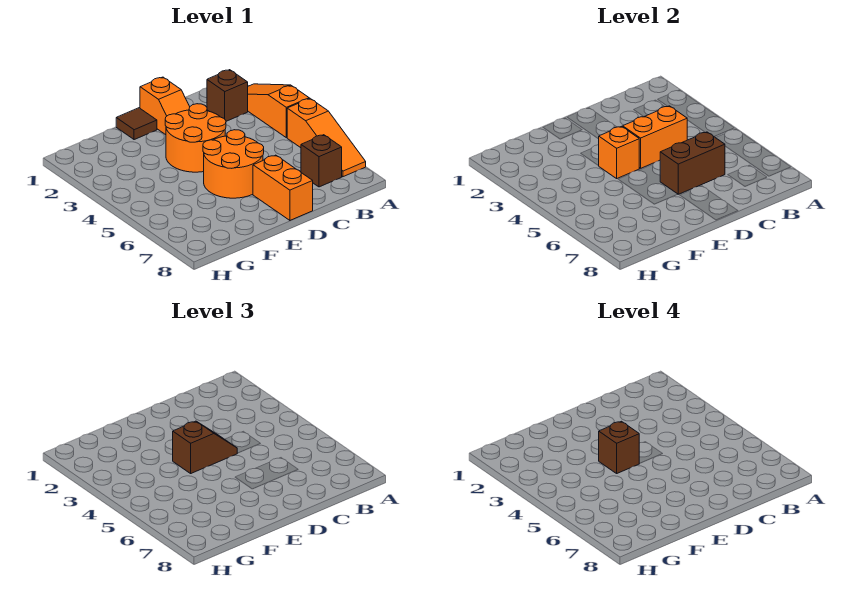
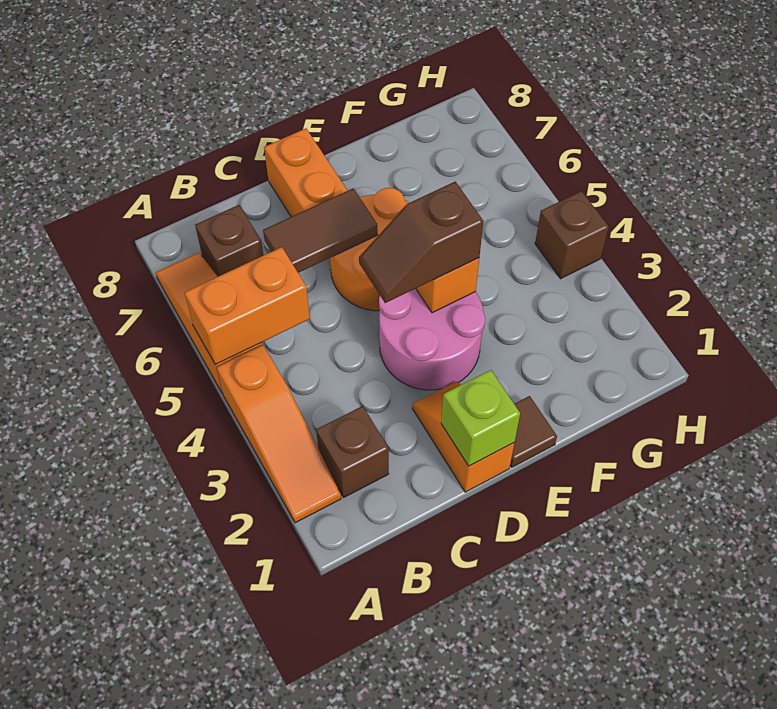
orange 1x2 brick [623,106,687,168] -> orange 1x2 brick moved to [185,247,310,365]
brown 1x2 brick [660,132,725,194] -> brown 1x2 tile [263,188,378,273]
none -> lime 1x1 brick [441,370,520,466]
orange 2x2 round brick [165,104,226,172] -> pink 2x2 round brick [379,289,485,390]
brown 1x1 brick [599,421,640,473] -> brown 1x1 brick moved to [535,191,609,279]

